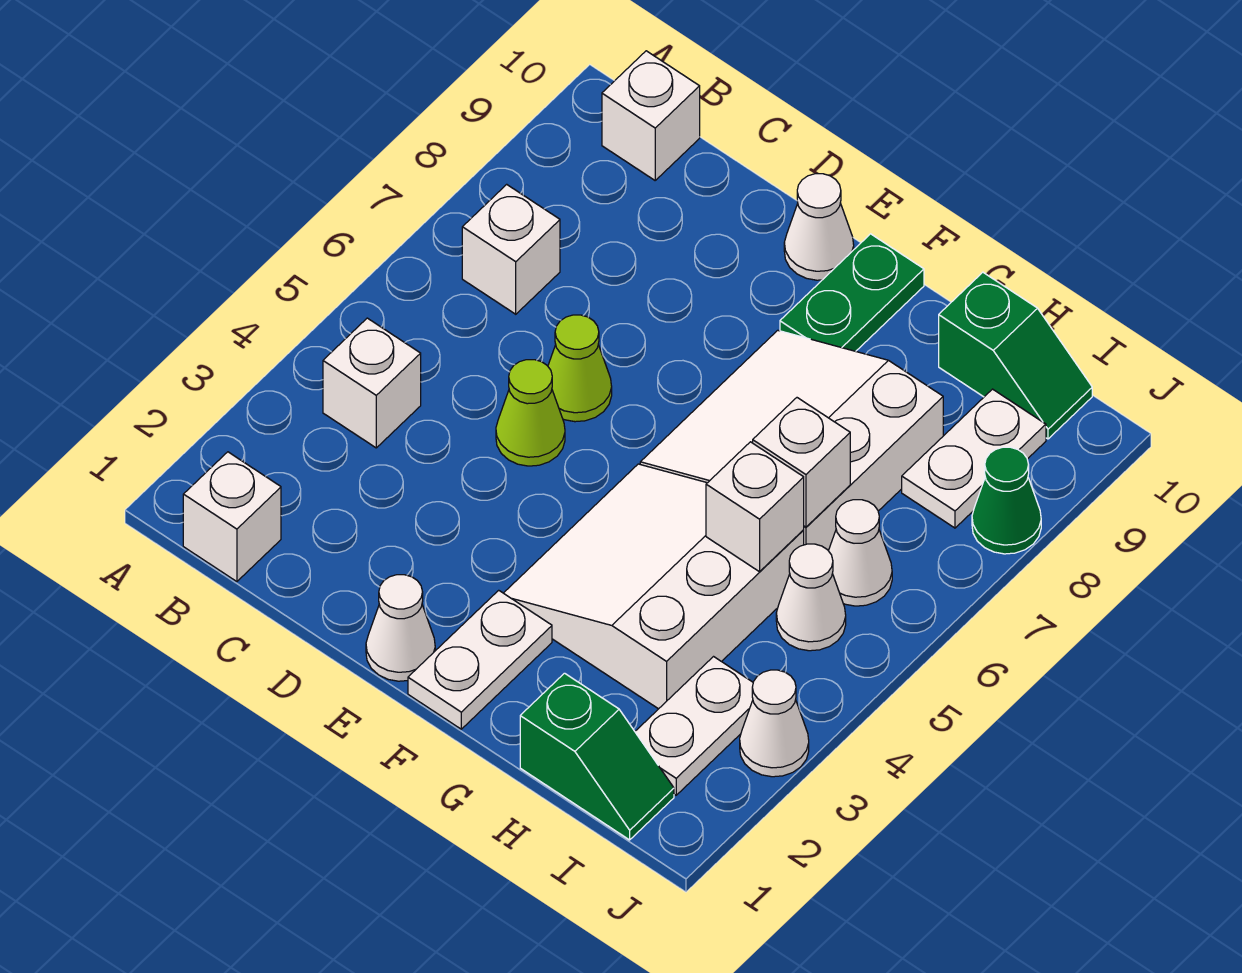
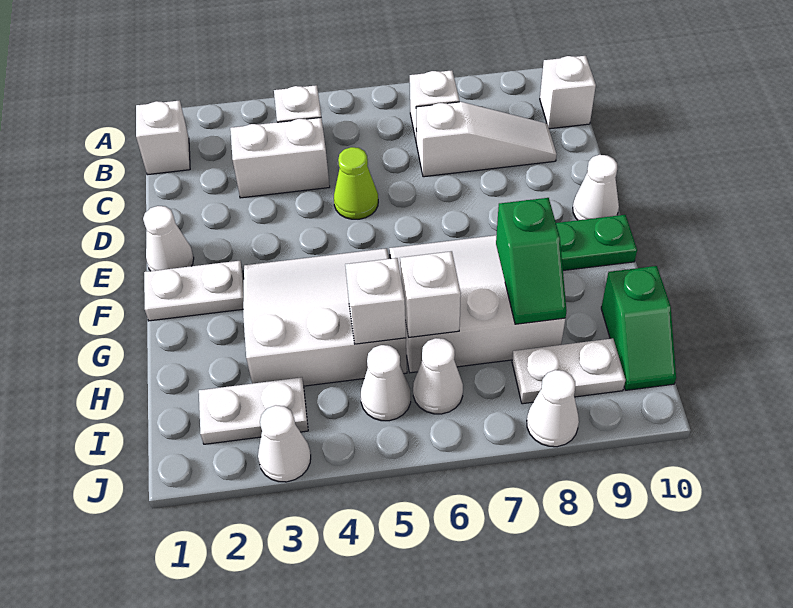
none -> white 1x2 brick [230,118,330,198]
none -> white 1x3 slope [416,102,557,177]
lime 1x1 cone [548,315,612,422] -> none
green 1x2 slope [520,673,674,840] -> green 1x2 slope moved to [496,198,567,324]
green 1x1 cone [972,447,1041,554] -> white 1x1 cone [527,370,579,447]

